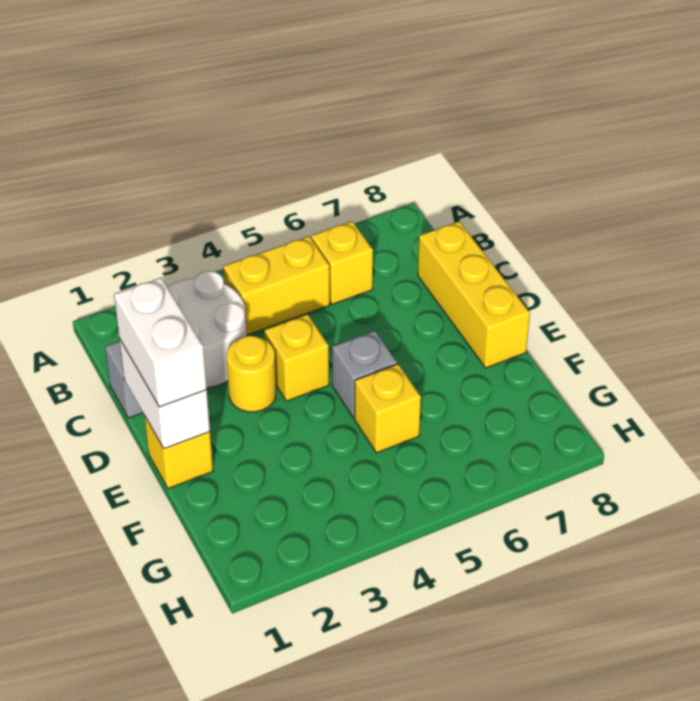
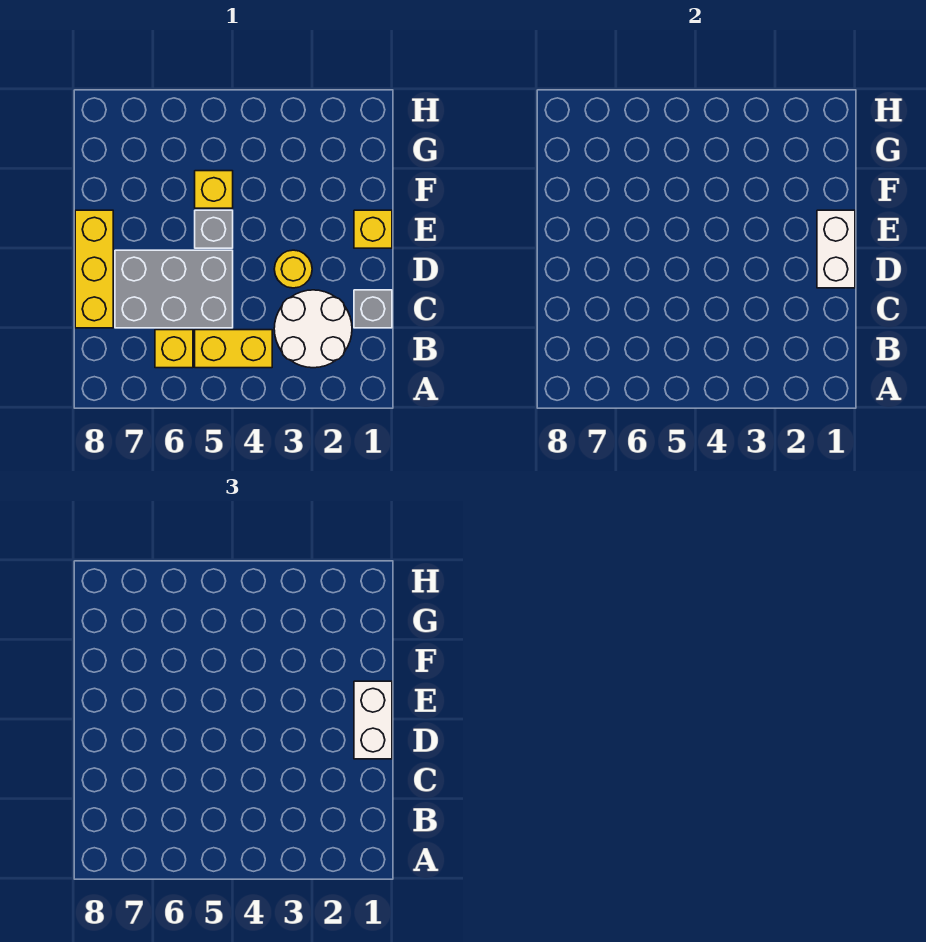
none -> grey 2x3 brick [115,250,233,328]
yellow 1x1 brick [265,314,329,401] -> none

